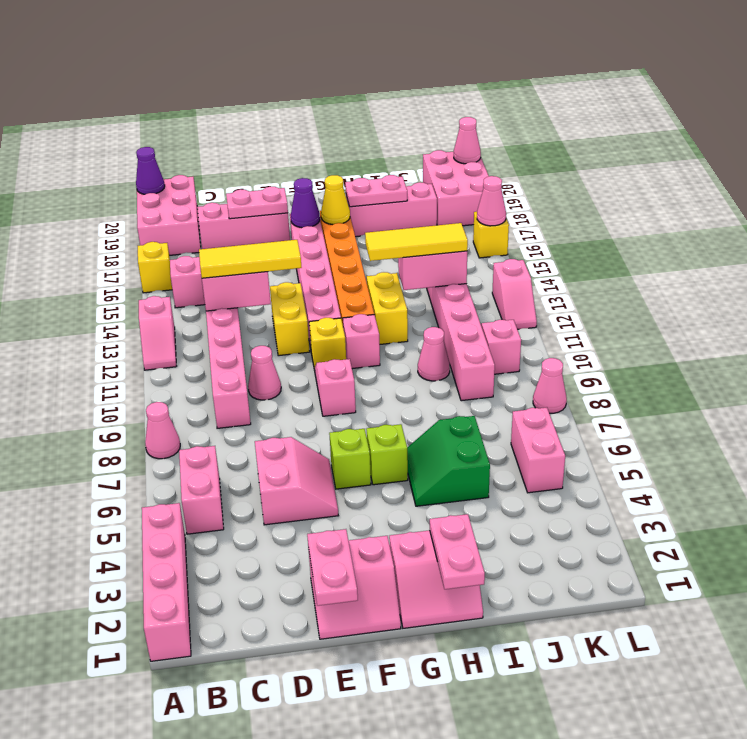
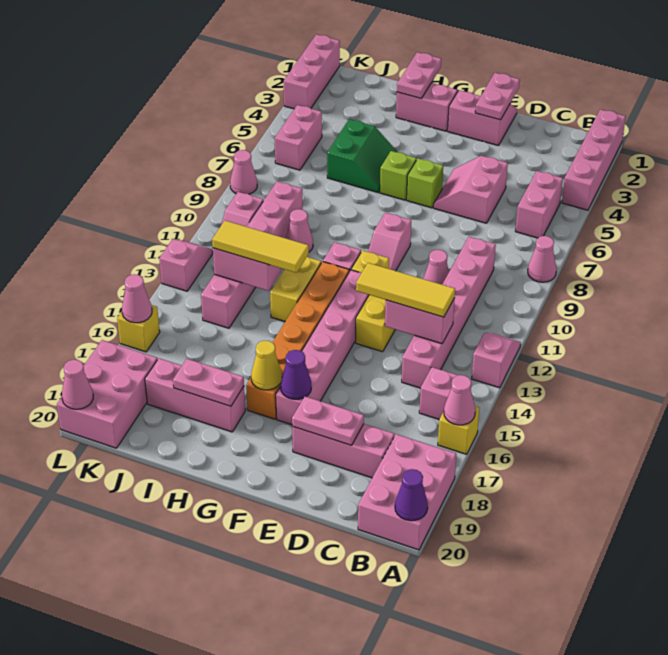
none -> pink 1x1 cone [444,375,475,425]
none -> pink 1x3 brick [284,34,340,109]

